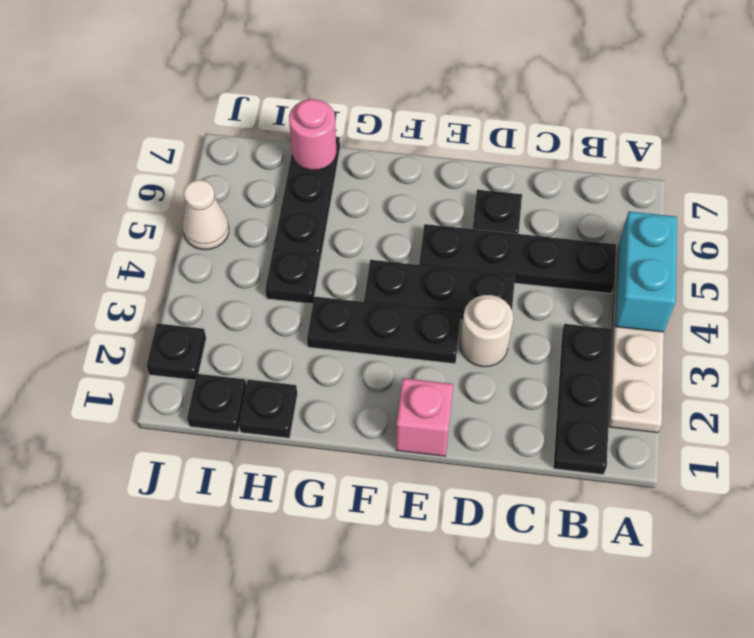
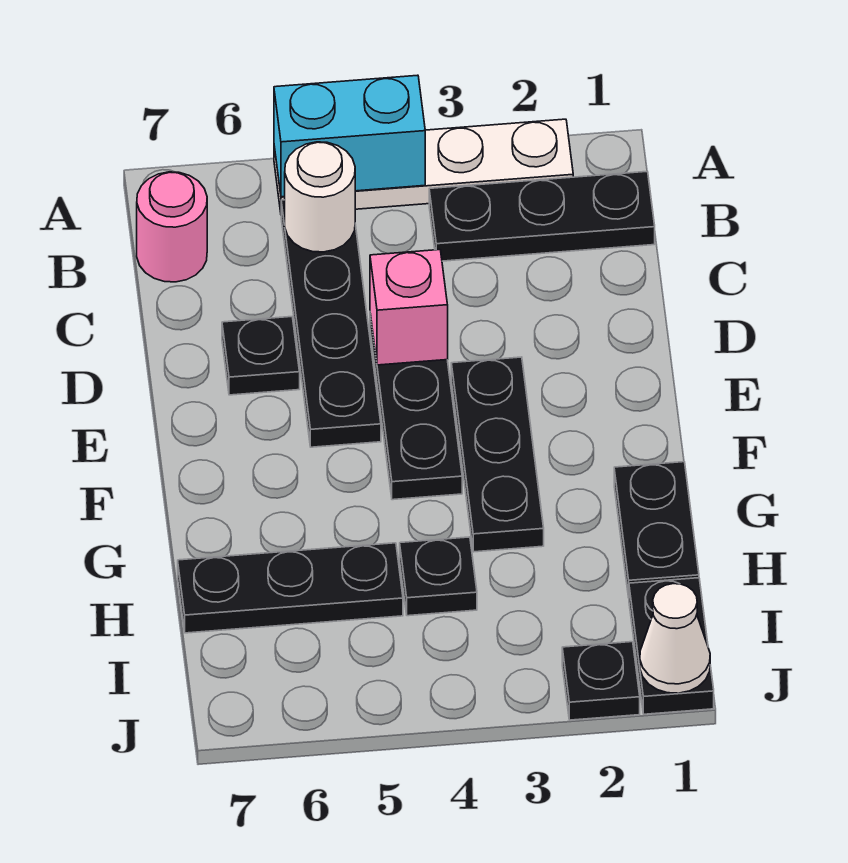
white 1x1 round brick [460,295,513,367] -> white 1x1 round brick moved to [285,142,355,252]
pink 1x1 brick [396,378,453,456] -> pink 1x1 brick moved to [370,250,448,365]
black 1x1 plate [239,380,297,438] -> black 1x2 plate [614,462,699,597]
pink 1x1 round brick [289,99,336,170] -> pink 1x1 round brick moved to [137,172,207,282]
black 1x1 plate [187,374,246,432] -> black 1x2 plate [629,578,714,714]
white 1x1 cone [183,180,229,250] -> white 1x1 cone moved to [640,584,710,693]

